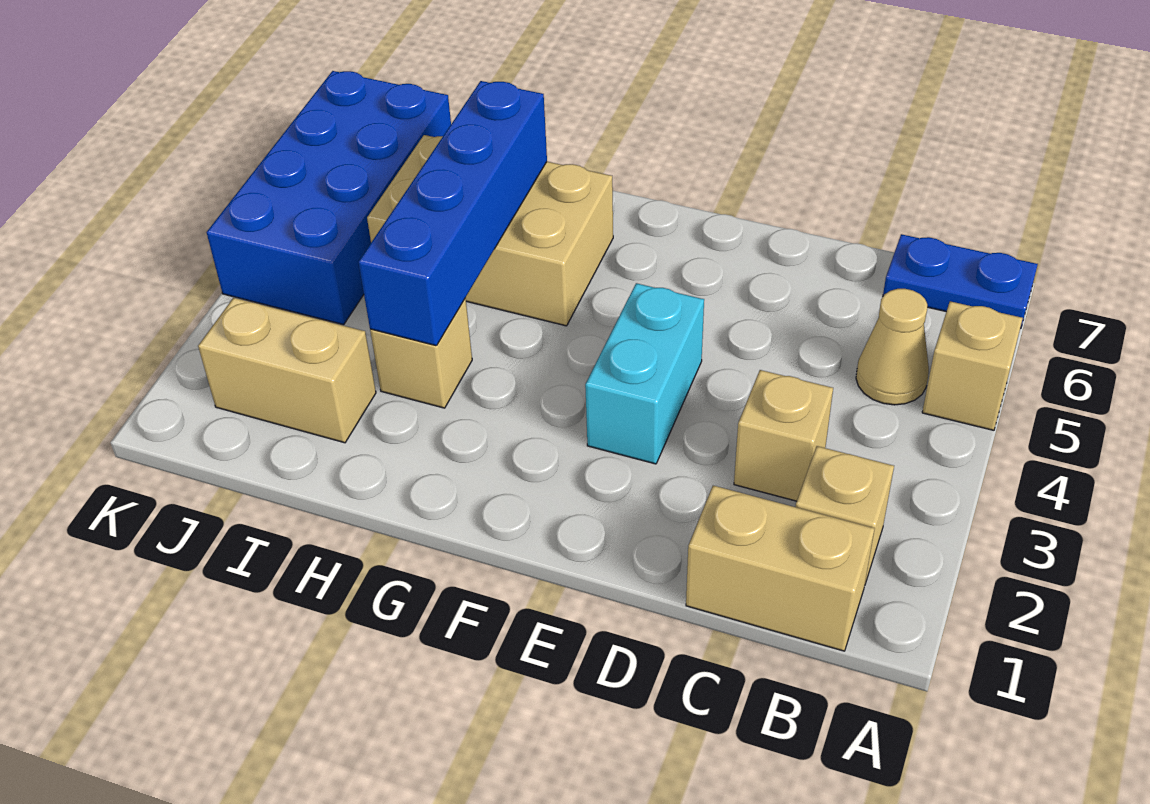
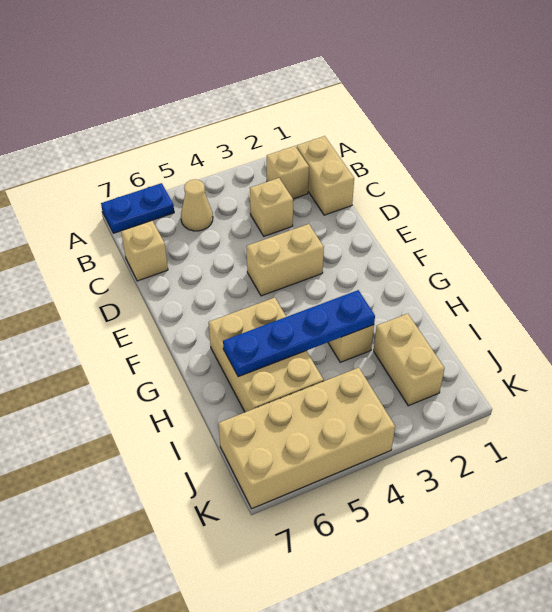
tan 1x1 brick [922,301,1023,430] -> tan 1x1 brick moved to [121,221,168,281]
blue 1x2 plate [883,234,1038,328] -> blue 1x2 plate turned to [101,183,174,233]
cyan 1x2 brick [585,283,704,464] -> tan 1x2 brick [247,224,324,296]
blue 1x4 brick [359,81,547,346] -> blue 1x4 plate [223,290,375,377]
blue 2x4 brick [207,71,451,325] -> tan 2x4 brick [219,368,395,509]

